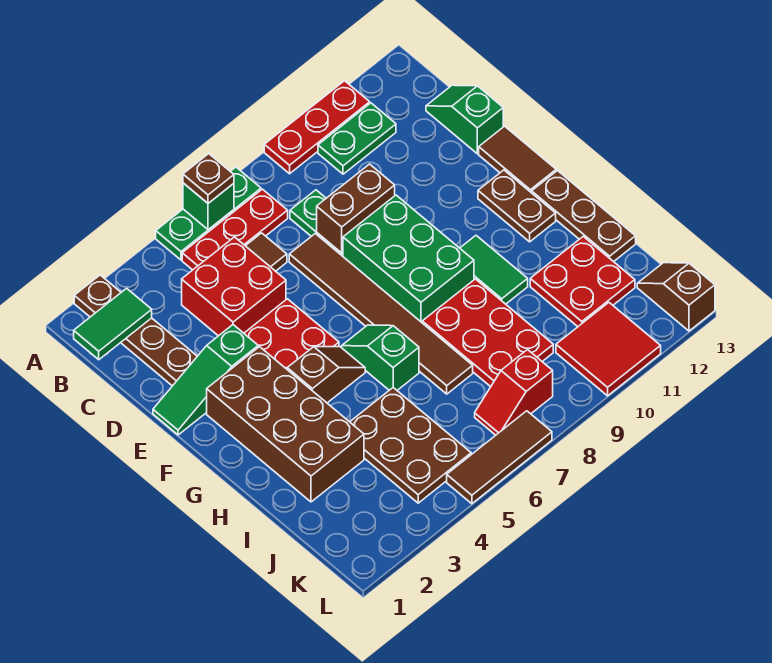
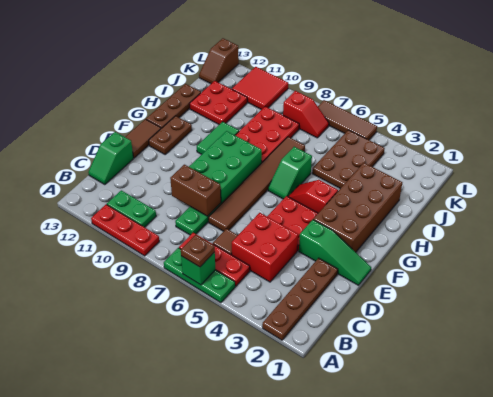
green 1x2 tile [74,288,152,360] -> none
brown 1x2 slope [287,347,365,403] -> red 1x2 slope [288,180,338,213]

